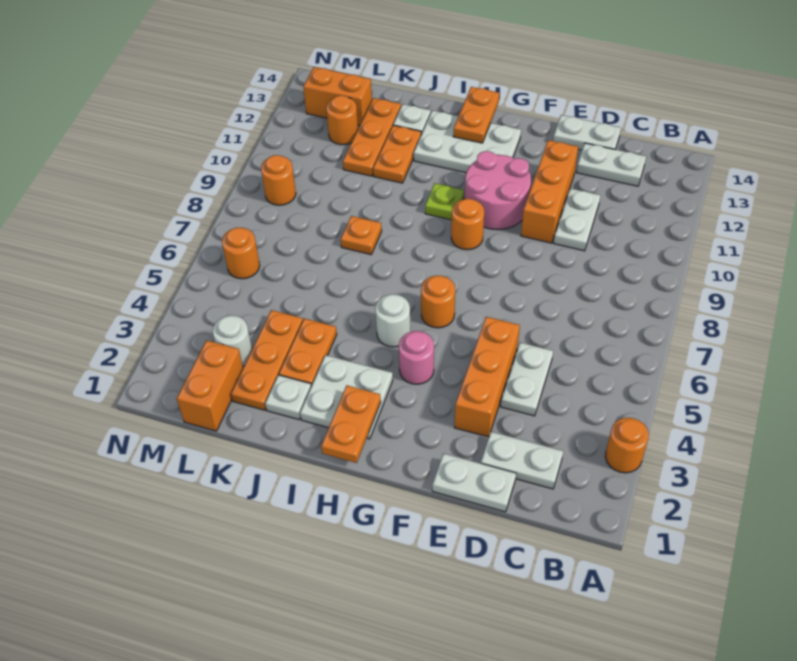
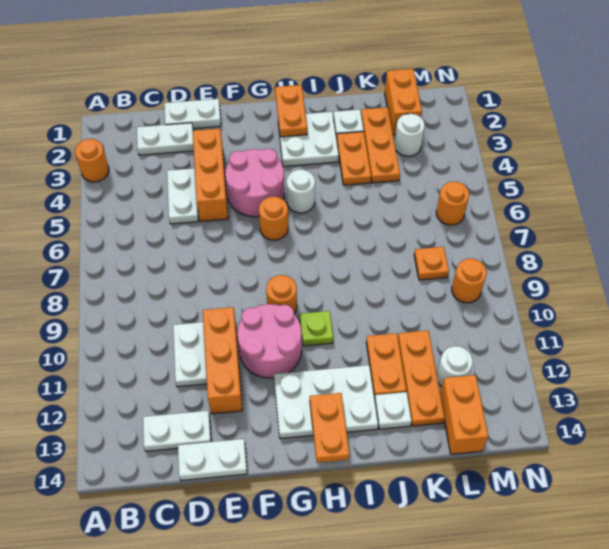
pink 1x1 round brick [399,331,434,384] -> pink 2x2 round brick [225,148,284,217]
orange 1x1 plate [341,216,382,255] -> orange 1x1 plate moved to [414,247,449,280]
orange 1x1 round brick [326,95,358,145] -> white 1x1 round brick [437,346,473,387]
orange 1x2 brick [303,67,372,125] -> orange 1x2 brick turned to [440,375,488,454]

